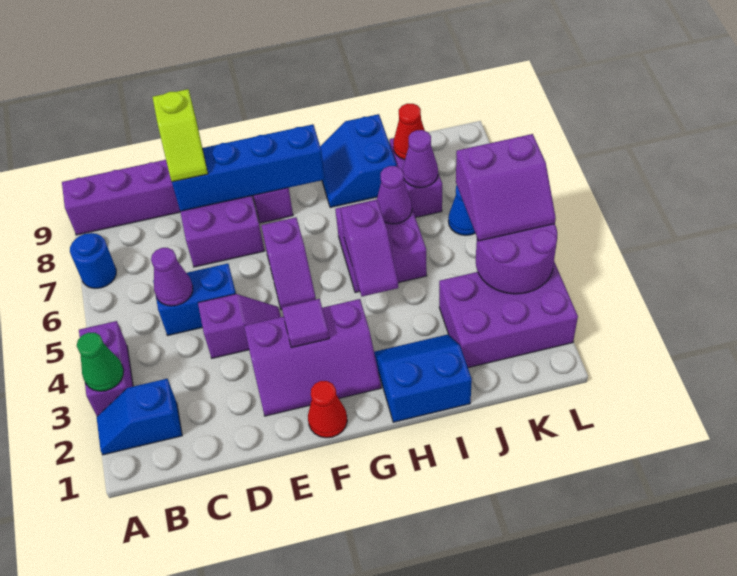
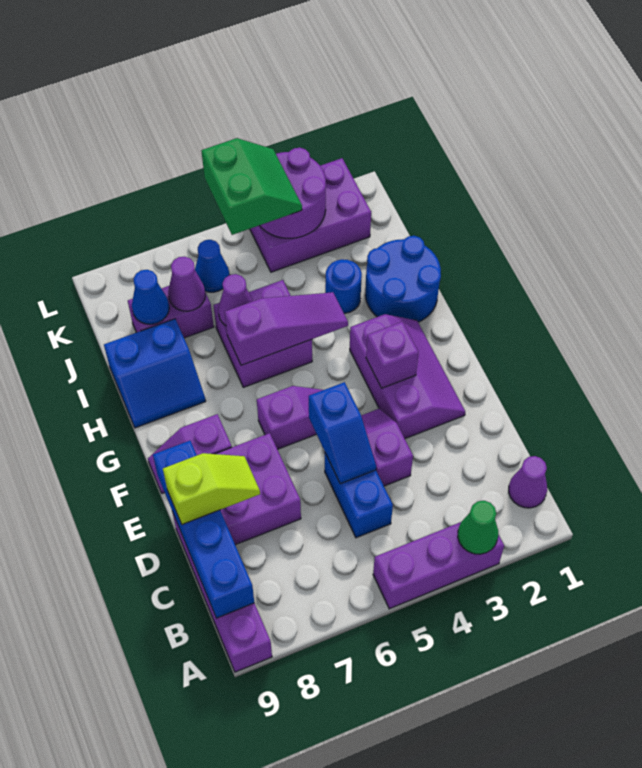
blue 1x2 slope [97,379,182,455] -> blue 1x2 slope moved to [309,382,376,484]
purple 1x2 brick [79,321,133,416] -> purple 1x3 brick [373,522,504,609]
blue 1x1 round brick [70,233,116,289] -> blue 1x1 round brick moved to [325,259,362,313]
purple 1x1 cone [151,248,193,306] -> purple 1x1 cone moved to [509,456,547,508]
blue 1x4 brick [172,124,325,211] -> blue 1x4 brick moved to [153,441,254,618]
red 1x1 cone [308,381,347,438] -> none
purple 1x1 tile [282,299,329,348] -> purple 1x1 brick [366,322,419,388]
blue 2x2 slope [374,334,472,422] -> blue 2x2 round brick [365,236,441,322]
purple 1x2 slope [341,200,398,296] -> purple 1x3 slope [225,292,348,365]
purple 2x3 brick [439,262,578,368] -> purple 2x3 brick turned to [250,158,371,272]
red 1x1 cone [393,104,425,160] -> blue 1x1 cone [132,270,169,324]
purple 2x2 slope [456,134,556,241] -> green 2x2 slope [201,138,302,235]

